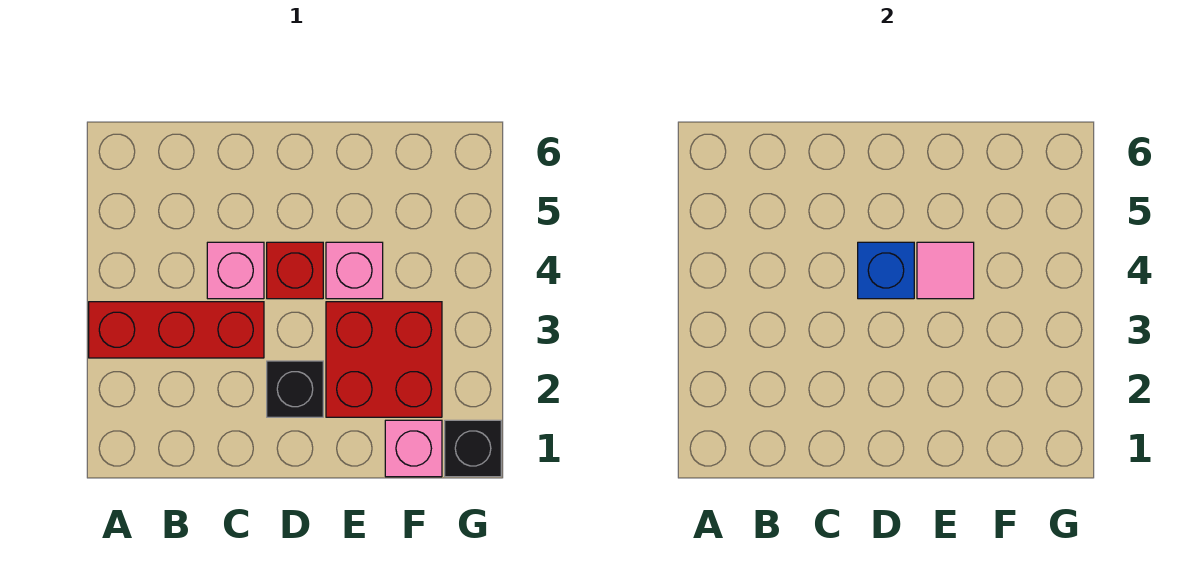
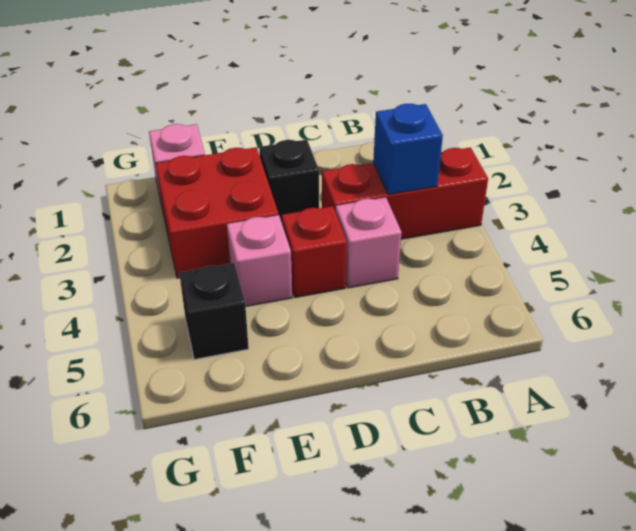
blue 1x1 brick [858,242,914,299] -> blue 1x1 brick moved to [373,104,443,195]
pink 1x1 tile [917,242,974,299] -> none
black 1x1 brick [445,420,501,477] -> black 1x1 brick moved to [179,263,249,360]

